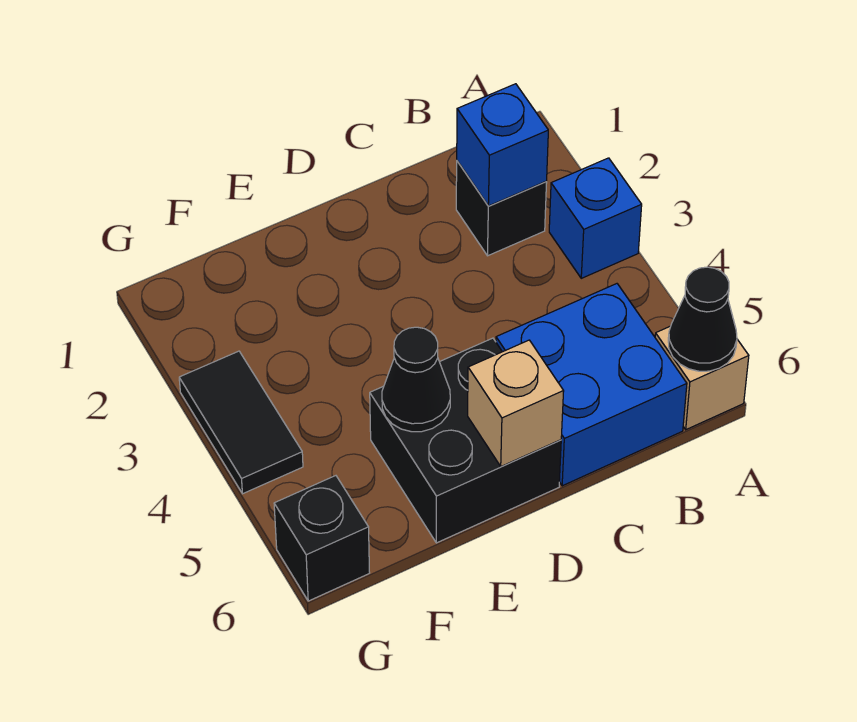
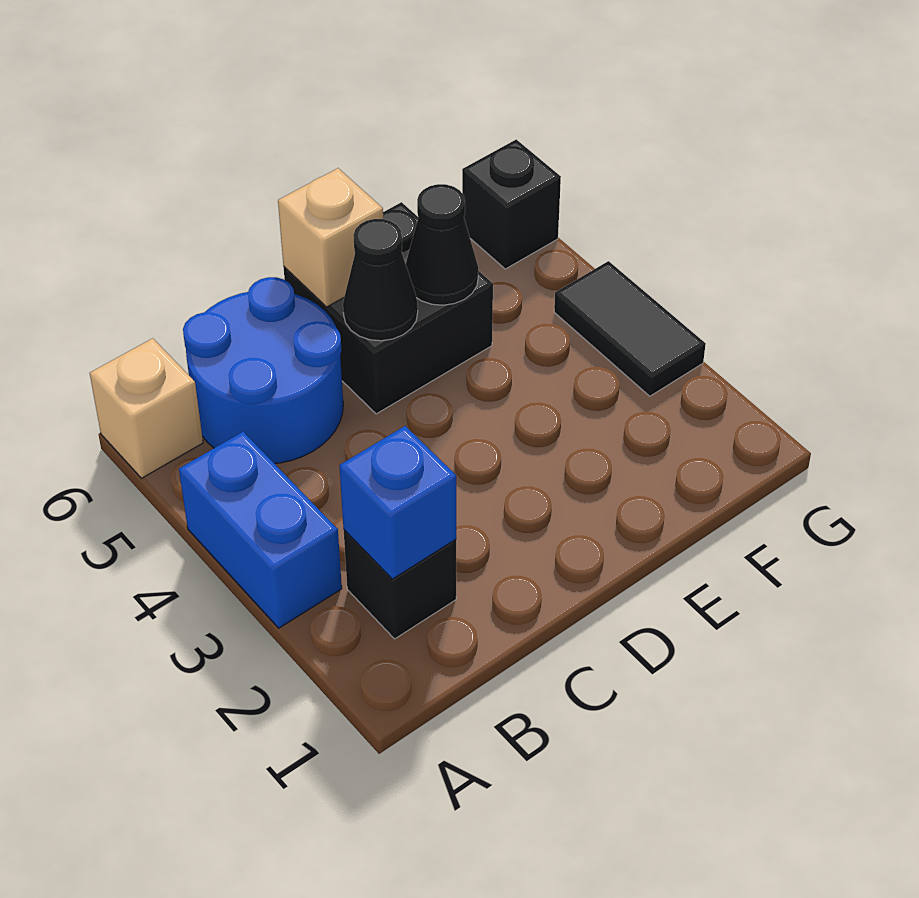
blue 1x1 brick [549,158,642,278] -> blue 1x2 brick [179,432,342,628]
black 1x1 cone [668,267,737,371] -> black 1x1 cone moved to [343,219,418,341]
blue 2x2 brick [496,284,687,486] -> blue 2x2 round brick [183,277,343,464]

